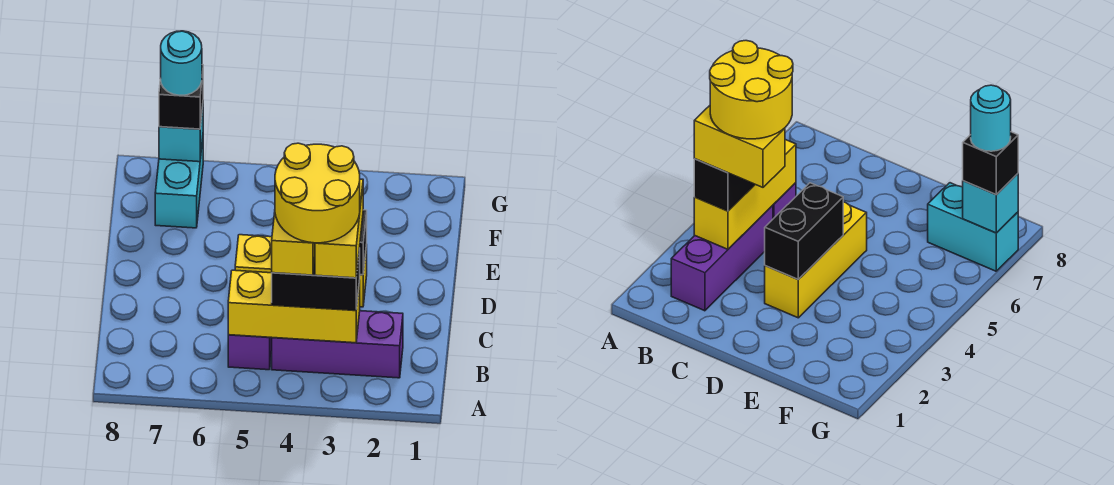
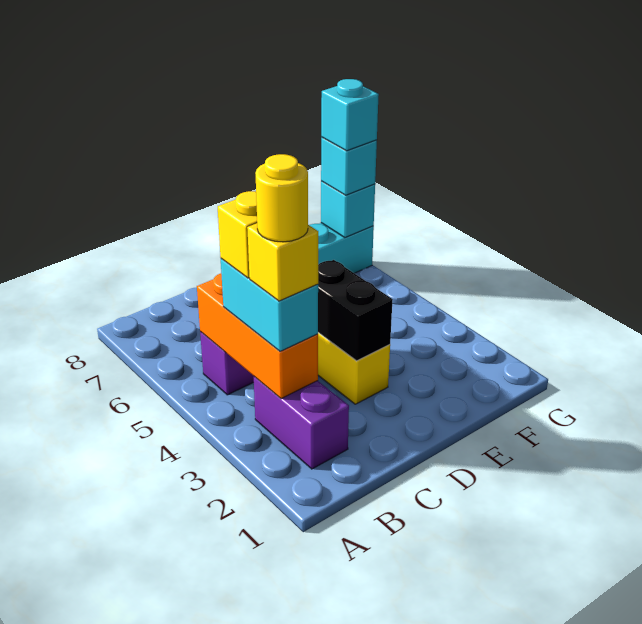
purple 1x3 brick [272,311,403,378] -> purple 1x2 brick [254,377,349,469]
yellow 1x3 brick [228,270,360,343] -> orange 1x3 brick [197,273,318,399]
black 1x2 brick [272,248,360,310] -> cyan 1x2 brick [221,259,318,351]
yellow 1x2 brick [315,179,363,278] -> yellow 1x1 brick [247,223,318,301]
yellow 2x2 round brick [275,143,360,243] -> yellow 1x1 round brick [256,154,308,242]
black 1x1 brick [159,65,203,129] -> cyan 1x1 brick [321,137,377,195]
cyan 1x1 round brick [161,31,202,96] -> cyan 1x1 brick [321,79,379,151]

